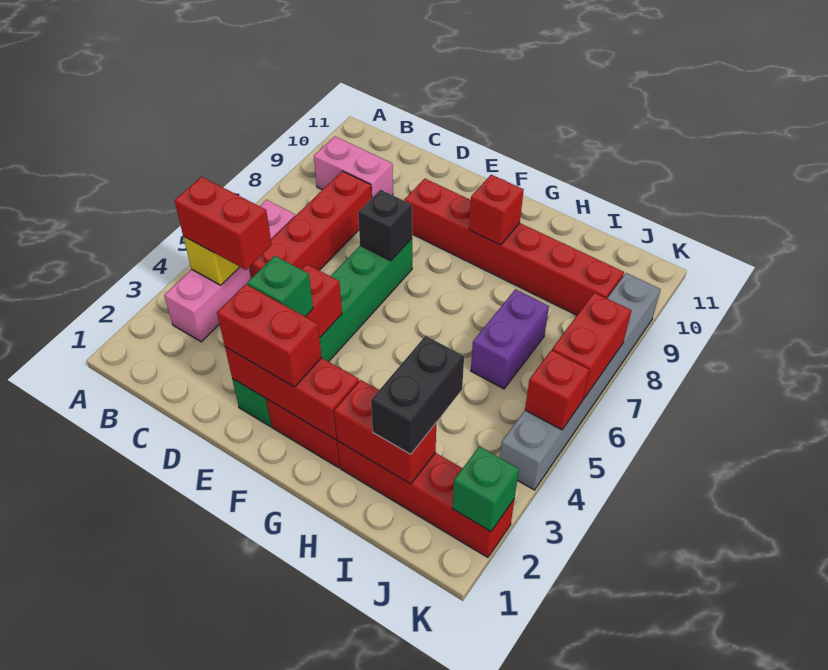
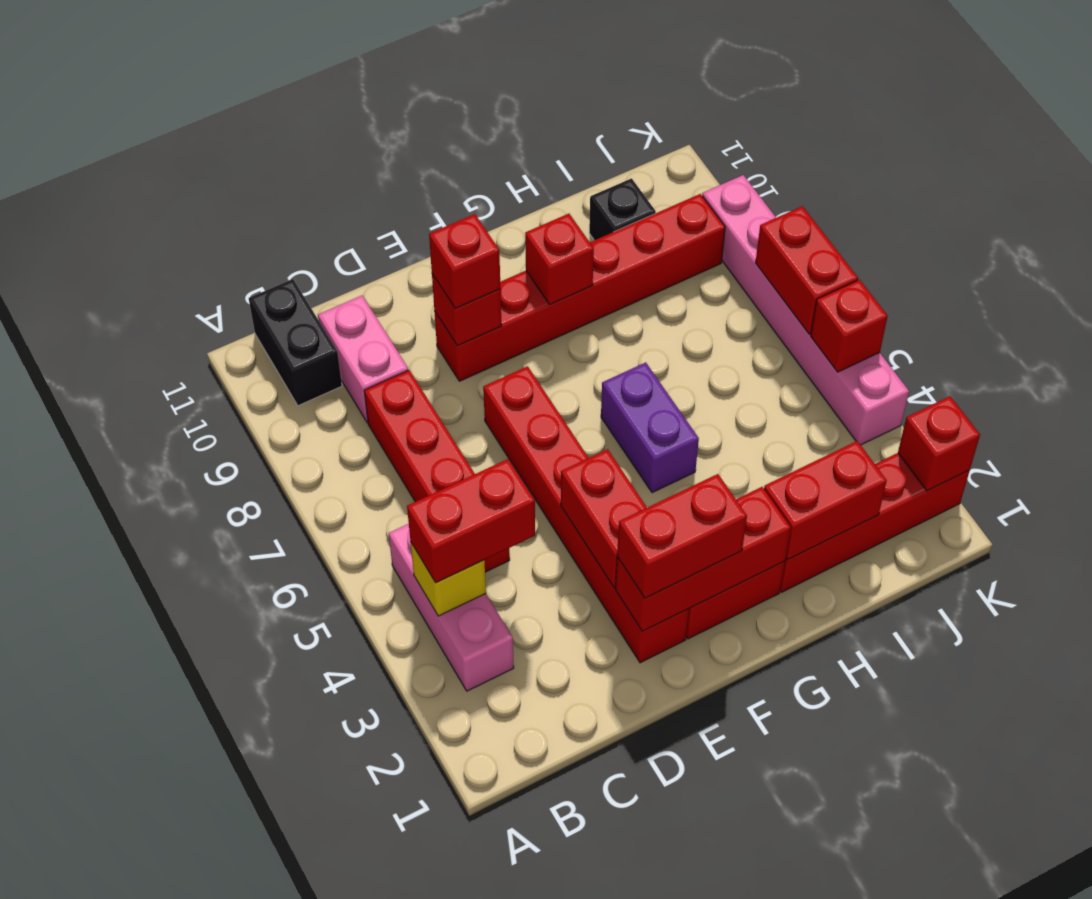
pink 1x4 brick [164,200,295,342] -> pink 1x3 brick [389,524,514,691]
pink 1x2 brick [314,136,393,198] -> pink 1x2 brick turned to [318,295,408,423]
green 1x6 brick [232,239,412,426] -> red 1x6 brick [483,366,689,663]
green 1x1 brick [247,256,313,316] -> none
black 1x1 brick [358,190,412,261] -> black 1x1 brick moved to [589,178,656,240]
none -> red 1x1 brick [432,274,502,346]
none -> red 1x1 brick [429,214,500,308]
black 1x2 brick [371,336,464,454] -> black 1x2 brick moved to [249,279,342,406]
purple 1x2 brick [471,289,549,389] -> purple 1x2 brick moved to [601,362,699,493]
green 1x1 brick [452,447,519,531] -> red 1x1 brick [898,396,980,491]
grey 1x6 brick [500,273,661,490] -> pink 1x6 brick [702,175,909,445]

